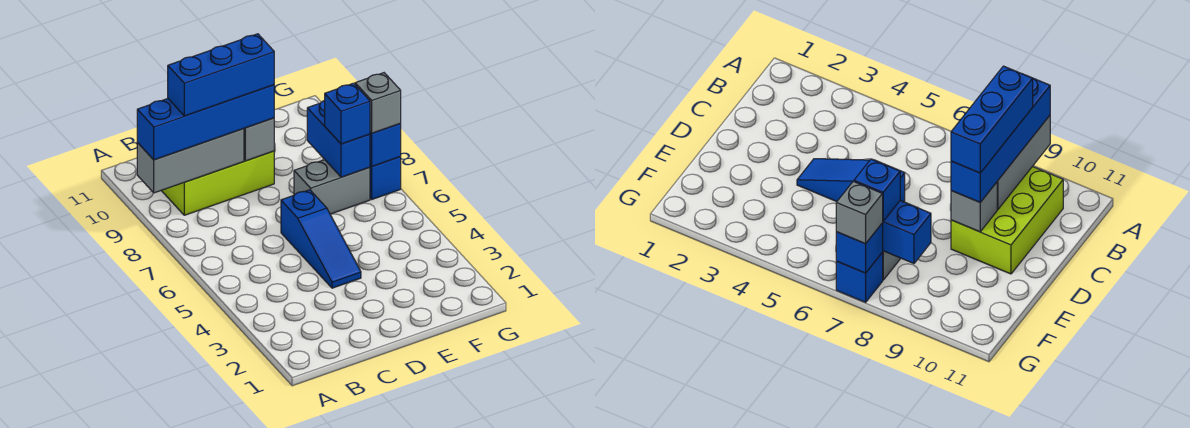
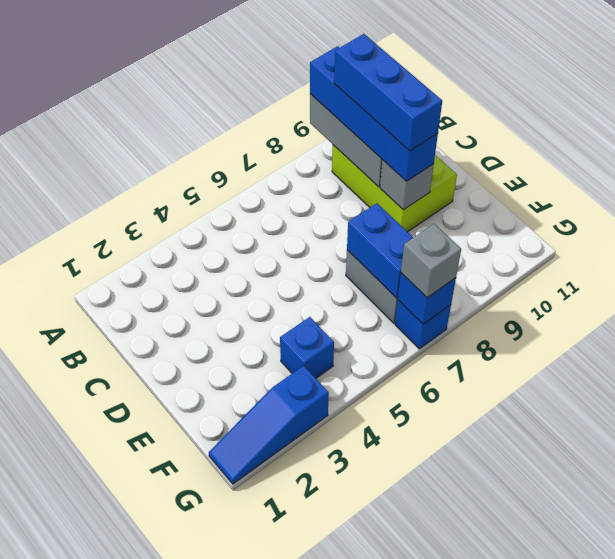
blue 1x3 slope [281,190,361,288] -> blue 1x3 slope moved to [209,366,329,484]
blue 1x2 brick [307,100,370,177] -> blue 1x2 brick turned to [347,203,413,298]
blue 1x1 brick [325,83,370,144] -> blue 1x1 brick moved to [280,317,334,378]

